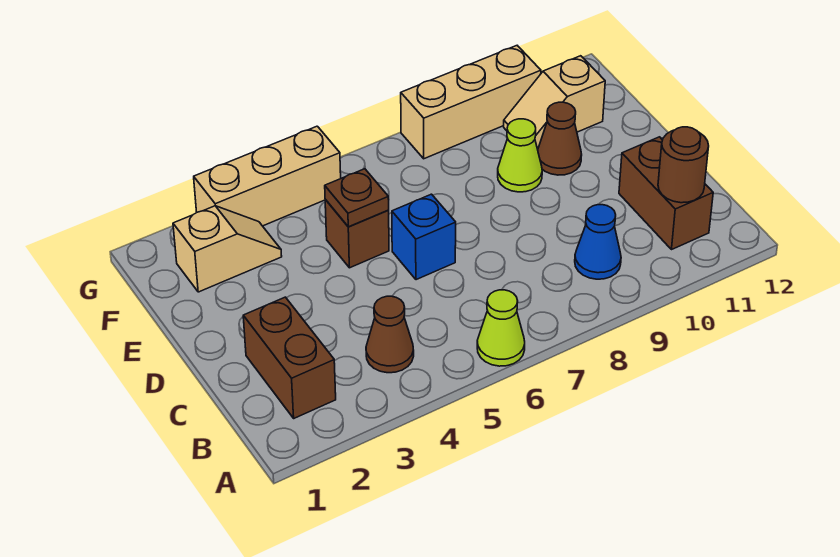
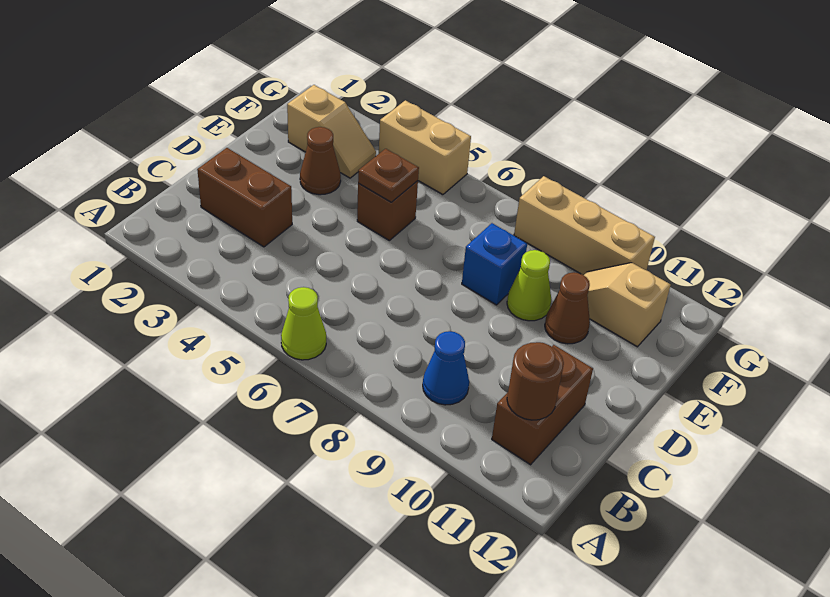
brown 1x2 brick [243,297,336,418] -> brown 1x2 brick turned to [197,148,292,247]
brown 1x1 cone [366,296,414,373] -> brown 1x1 cone moved to [300,127,341,195]
blue 1x1 brick [392,194,456,280] -> blue 1x1 brick moved to [462,223,527,305]
tan 1x3 brick [194,126,341,226] -> tan 1x2 brick [379,100,471,195]

